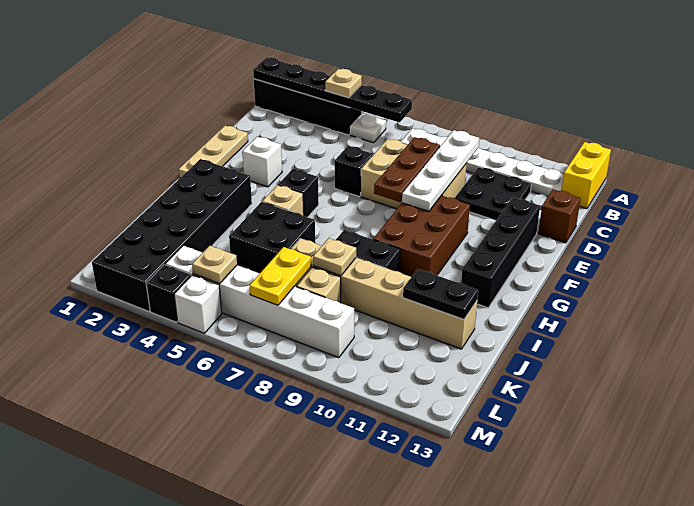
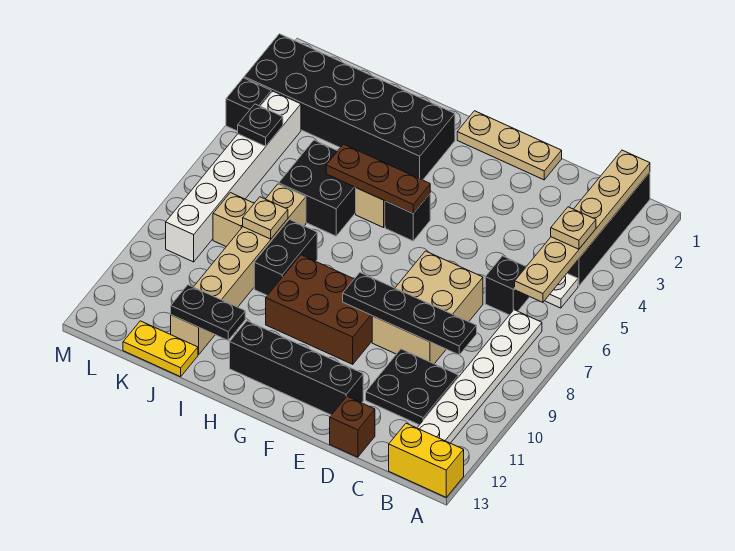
black 1x6 plate [253,57,412,122] -> tan 1x6 plate [515,150,650,302]
white 1x4 plate [402,130,479,211] -> black 1x4 plate [343,273,477,355]
brown 1x3 plate [374,137,440,202] -> brown 1x3 plate moved to [326,144,430,213]
black 1x1 brick [335,146,373,197] -> black 1x1 brick moved to [485,256,529,315]
white 1x1 brick [242,137,282,187] -> none
black 1x2 plate [403,269,478,320] -> black 1x2 plate turned to [171,285,245,340]
yellow 1x2 plate [250,247,311,305] -> yellow 1x2 plate moved to [123,321,198,377]
tan 1x1 plate [192,246,237,284] -> black 1x1 plate [238,104,283,146]
white 1x1 brick [174,275,222,333] -> none

